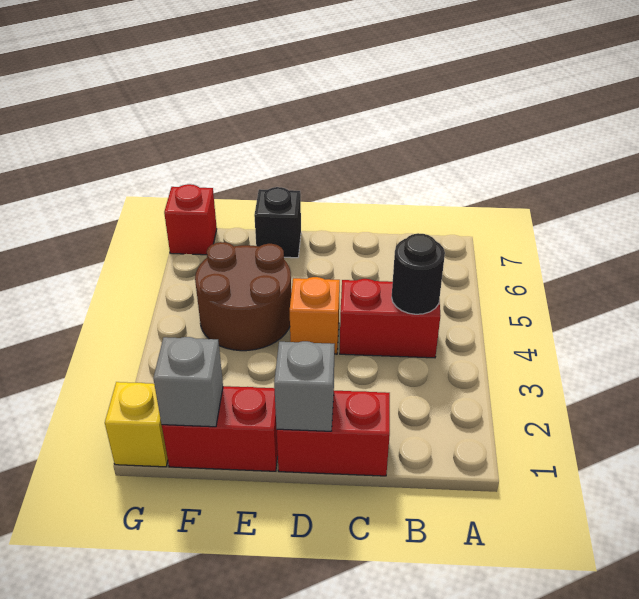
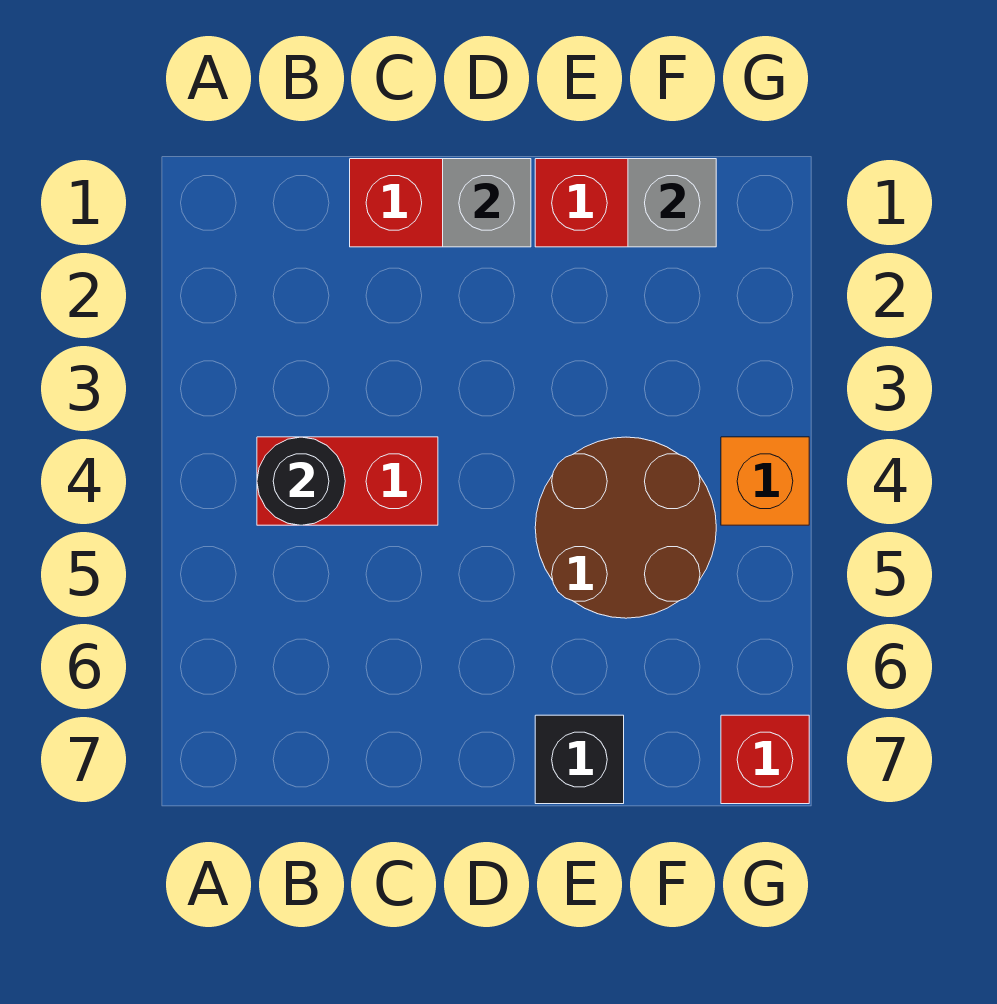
orange 1x1 brick [290,277,340,354] -> orange 1x1 brick moved to [721,437,809,525]
yellow 1x1 brick [105,382,168,467] -> none

